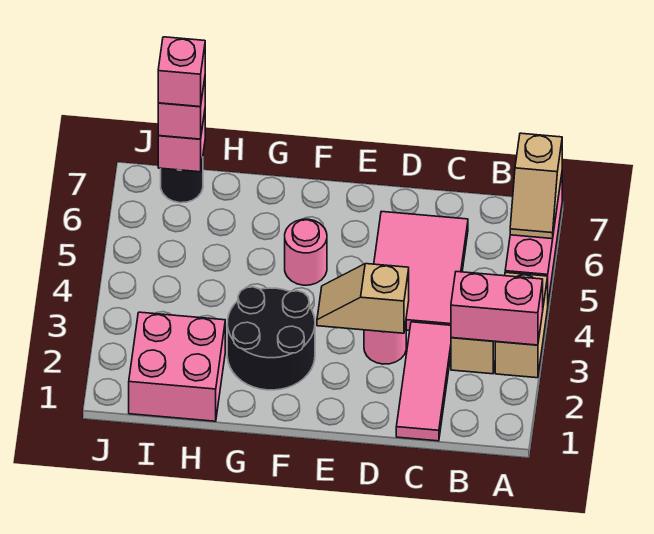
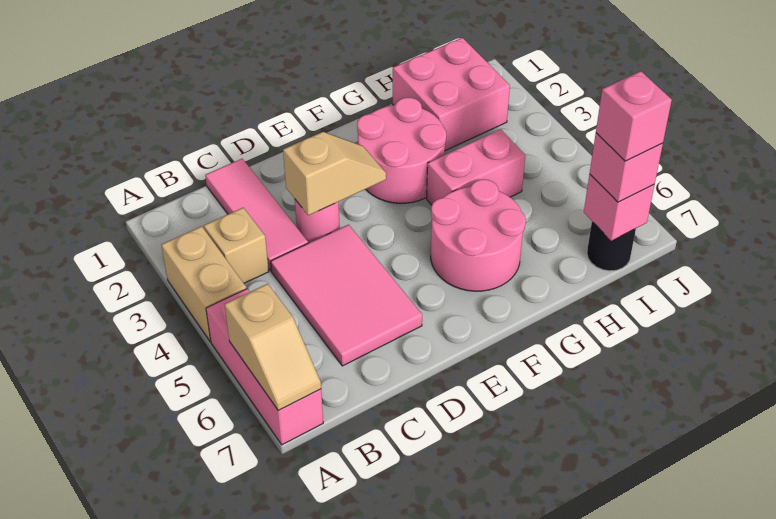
pink 1x2 brick [451,272,543,345] -> pink 1x2 brick moved to [427,129,525,205]
tan 1x2 slope [510,133,562,239] -> tan 1x2 slope turned to [225,284,321,410]
black 2x2 round brick [227,287,315,390] -> pink 2x2 round brick [357,97,446,203]
pink 1x1 round brick [285,219,327,285] -> pink 2x2 round brick [431,179,526,291]

